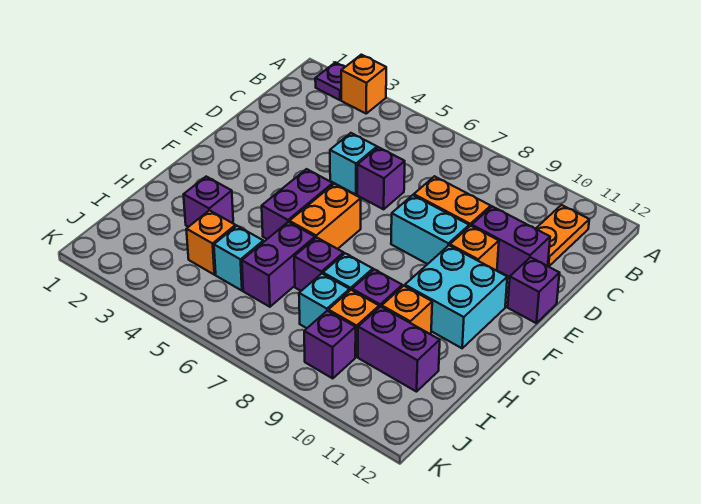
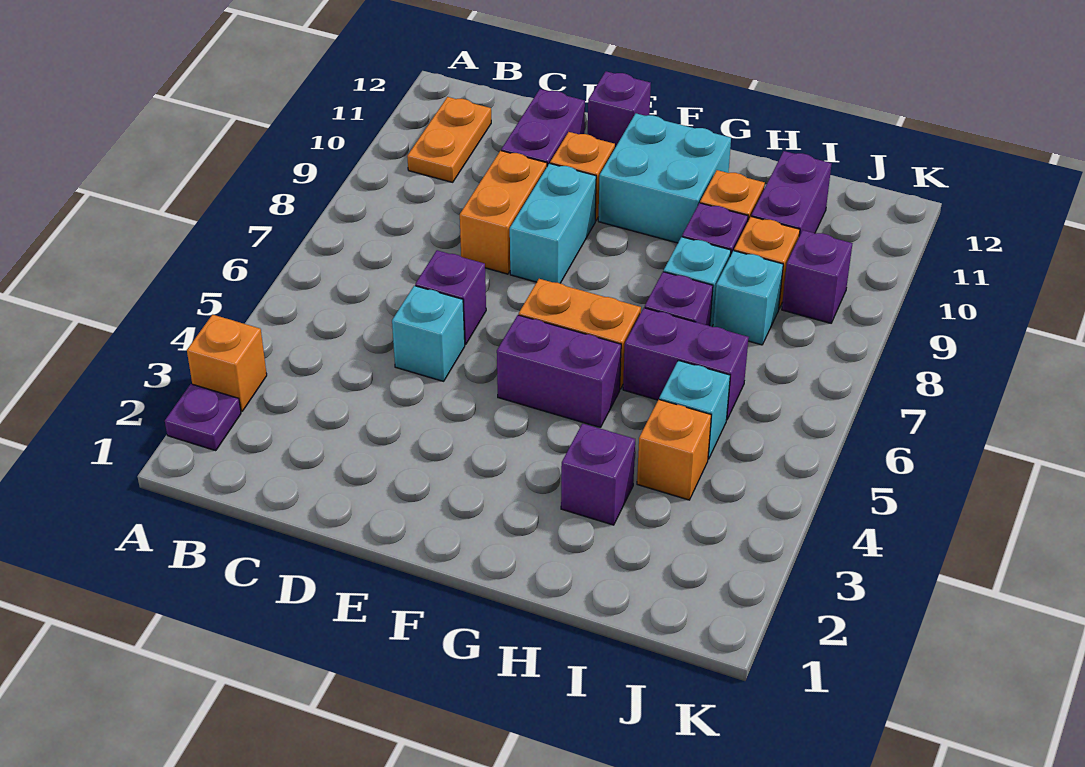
orange 1x2 plate [536,205,589,267] -> orange 1x2 plate turned to [407,97,491,182]

